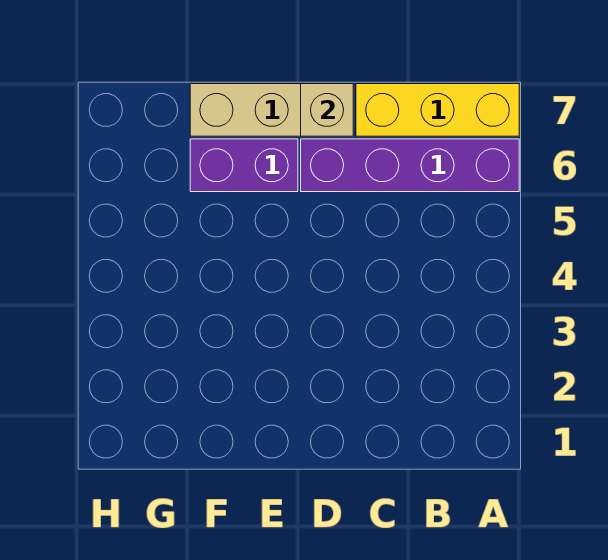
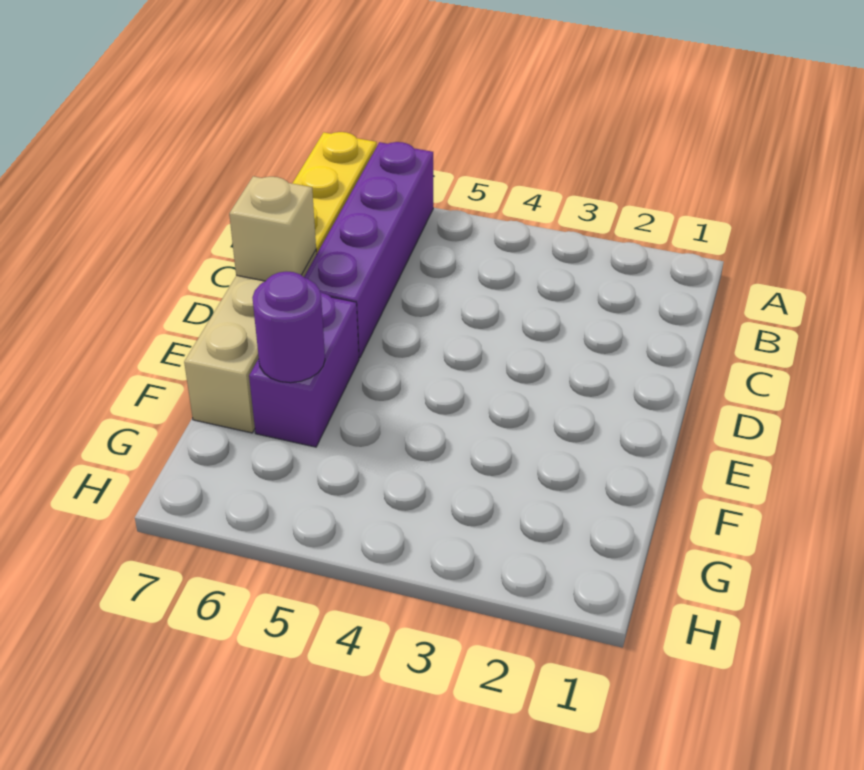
none -> purple 1x1 round brick [252,272,325,383]

